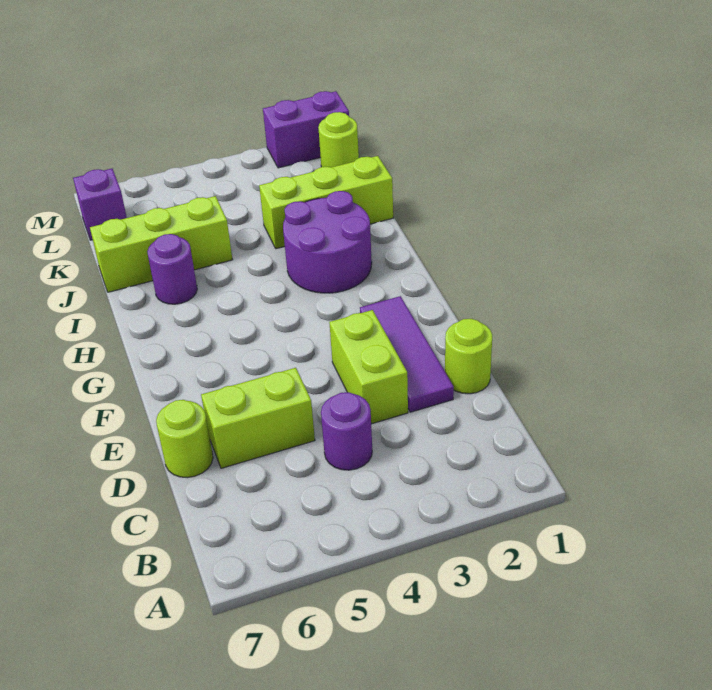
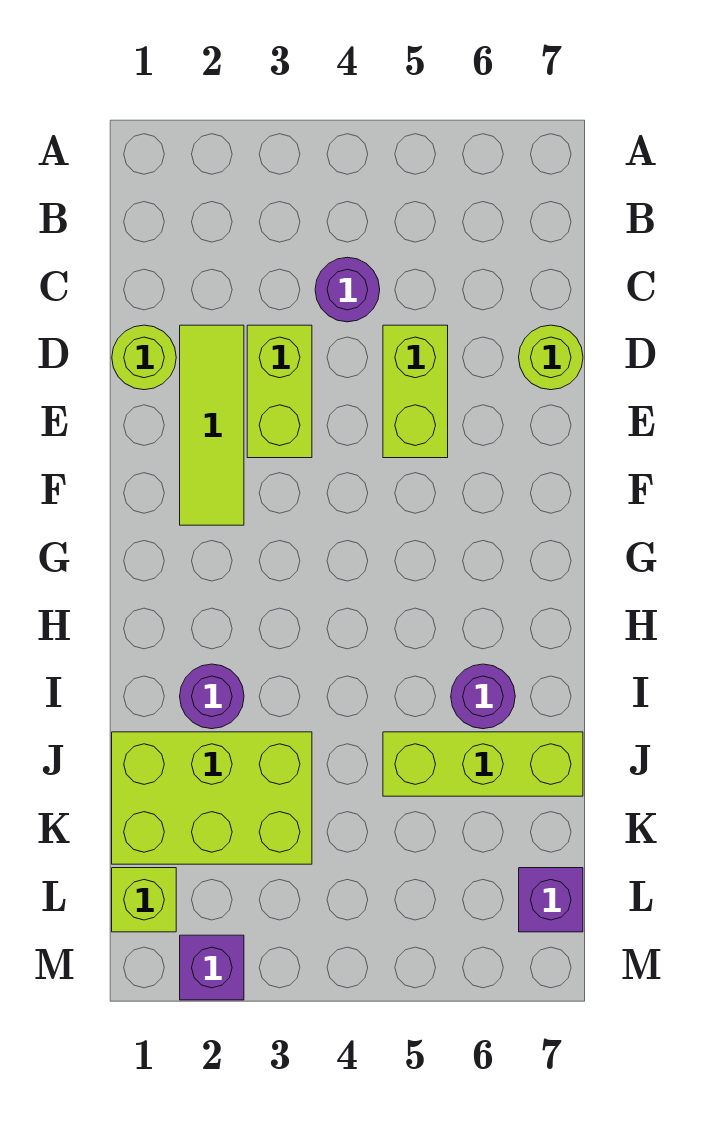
purple 1x3 tile [360,296,454,412] -> lime 1x3 tile [180,325,244,525]
lime 1x2 brick [201,368,315,468] -> lime 1x2 brick turned to [383,325,448,458]
purple 2x2 round brick [283,191,372,293] -> purple 1x1 round brick [180,664,244,729]
lime 1x3 brick [259,156,393,249] -> lime 2x3 brick [112,732,312,864]
lime 1x1 round brick [318,112,359,167] -> lime 1x1 brick [112,868,176,932]
purple 1x2 brick [263,91,349,168] -> purple 1x1 brick [180,935,244,1000]

